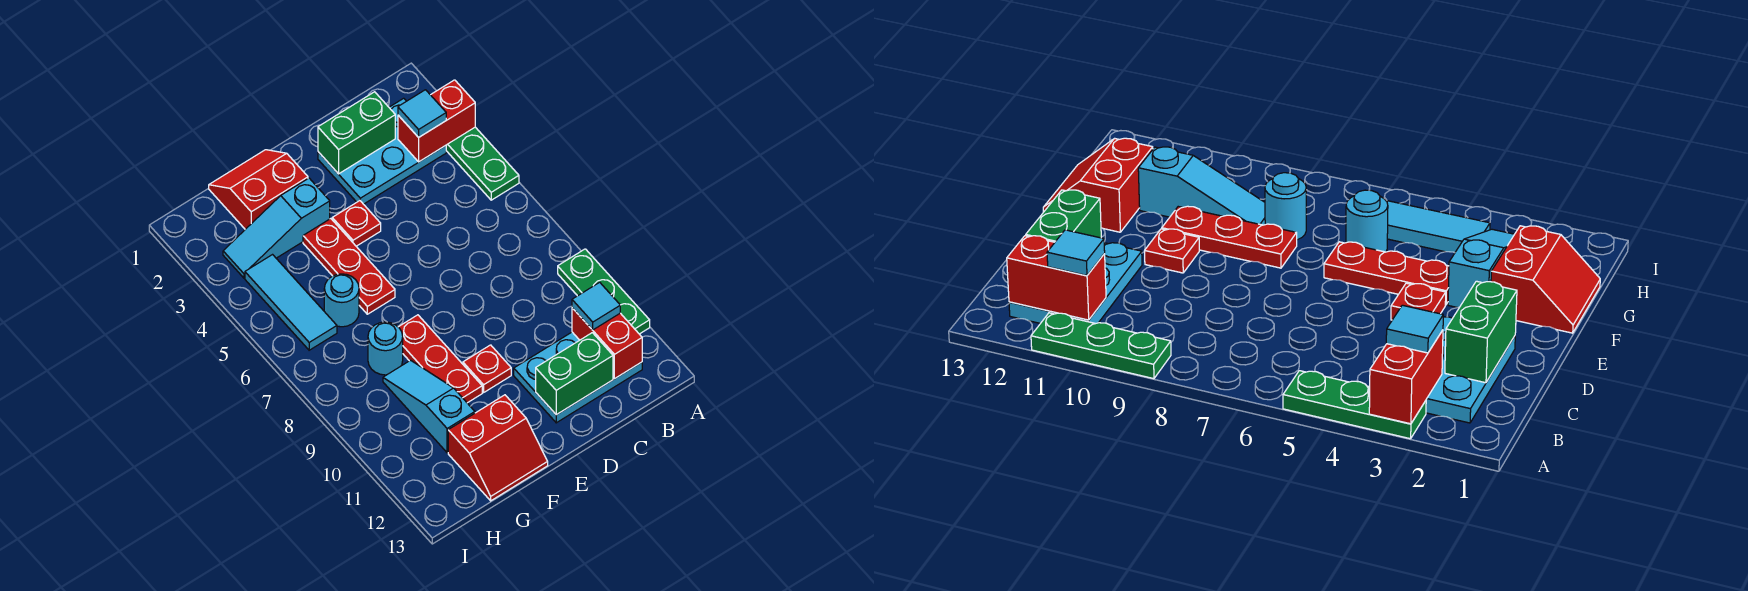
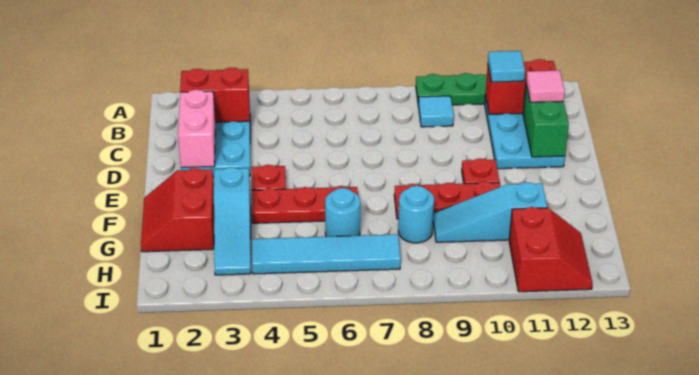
green 1x3 plate [446,127,519,200] -> none
red 1x2 brick [398,80,475,162] -> red 1x2 brick turned to [180,68,250,122]
cyan 1x1 tile [398,90,446,137] -> cyan 1x1 tile moved to [418,96,454,127]
green 1x2 brick [318,92,395,174] -> pink 1x2 brick [178,90,215,168]
none -> pink 1x1 tile [526,70,565,102]
red 2x2 slope [448,395,548,501] -> red 2x2 slope moved to [509,207,593,292]
cyan 1x3 tile [245,255,337,350] -> cyan 1x4 tile [252,234,401,274]

